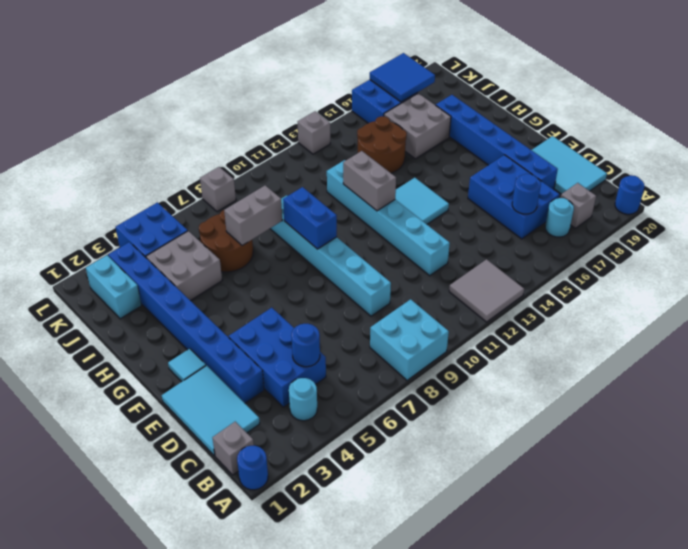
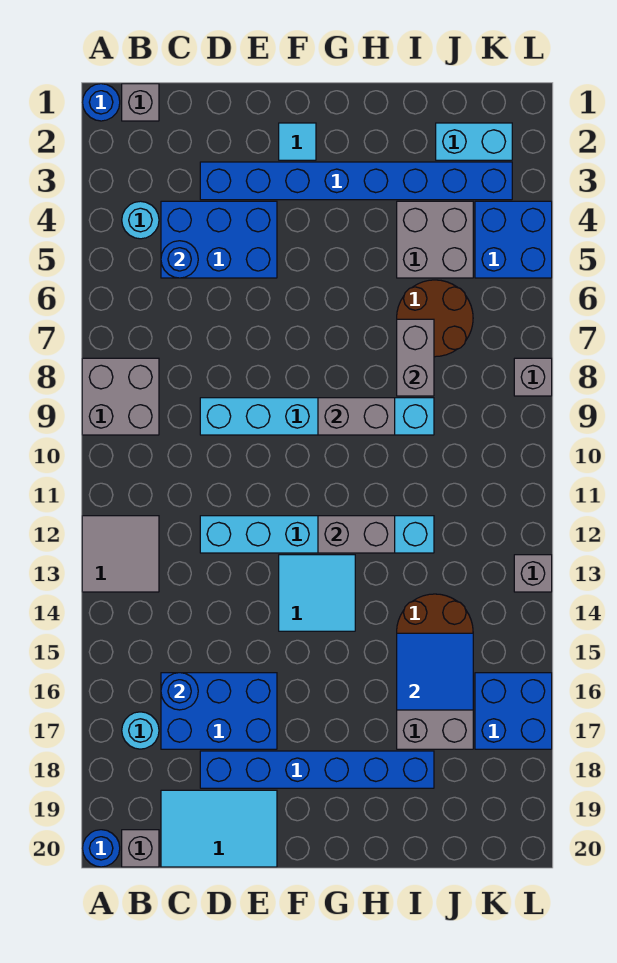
cyan 2x2 brick [370,299,449,380] -> grey 2x2 brick [82,358,159,435]
grey 1x1 brick [561,183,596,228] -> grey 1x1 brick moved to [122,830,159,867]
cyan 2x3 tile [162,365,260,456] -> none
blue 1x2 brick [283,187,337,249] -> grey 1x2 brick [318,398,395,435]
blue 2x2 tile [370,53,435,102] -> blue 2x2 tile moved to [397,633,473,710]

